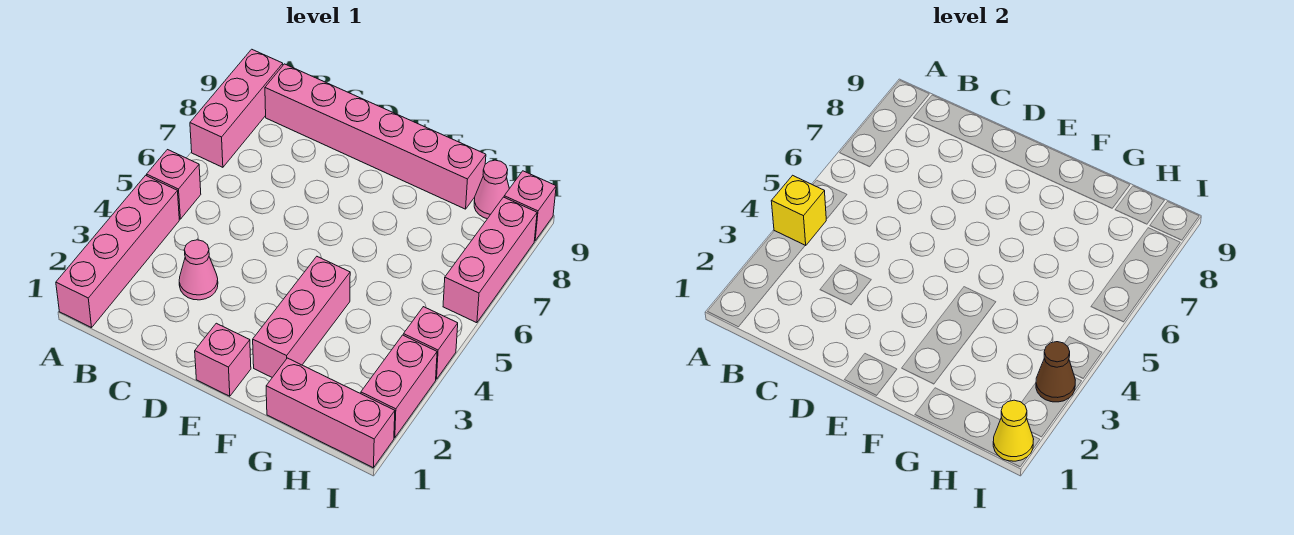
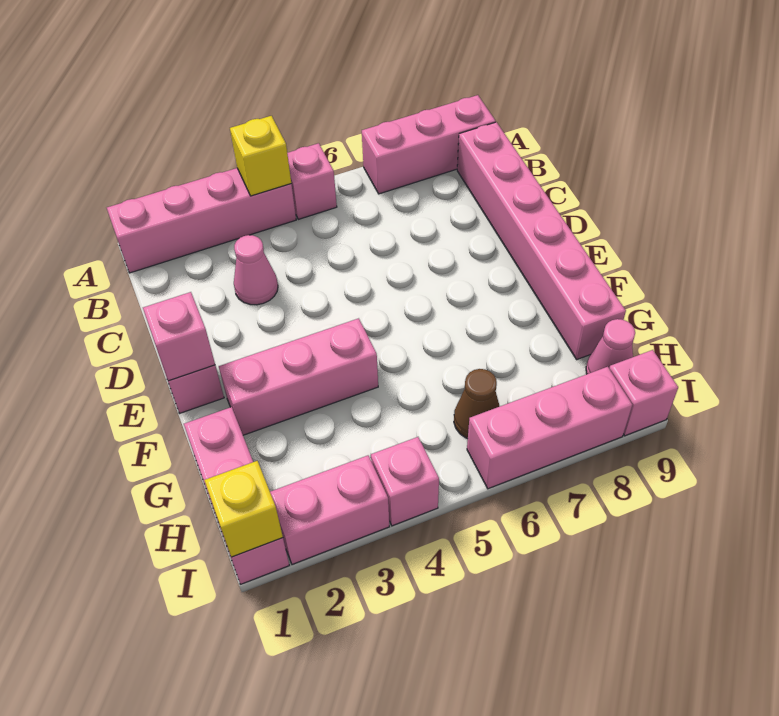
none -> pink 1x1 brick [143,292,215,381]
yellow 1x1 cone [993,400,1034,461] -> yellow 1x1 brick [204,461,283,557]
brown 1x1 cone [1036,342,1075,402] -> brown 1x1 cone moved to [454,369,500,439]

